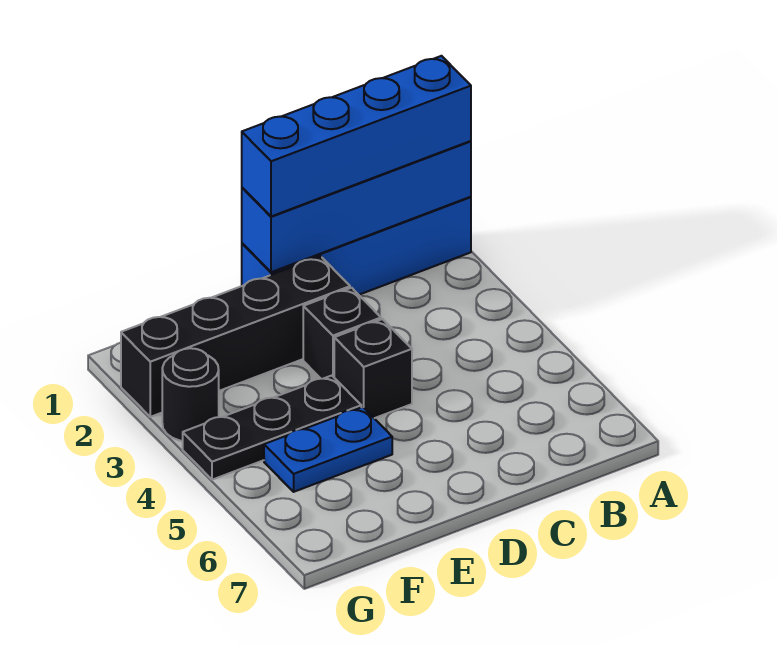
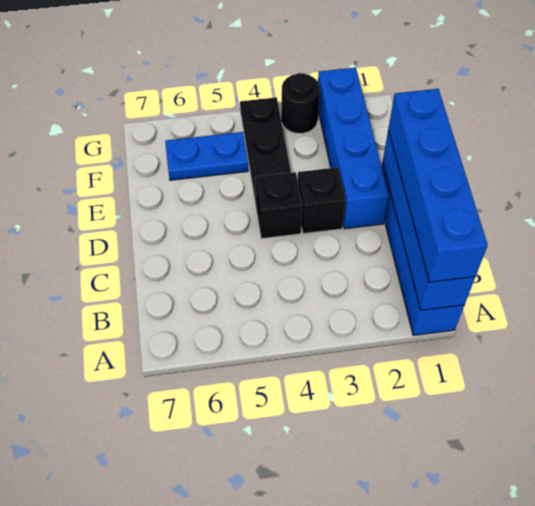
black 1x4 brick [121,256,350,417] -> blue 1x4 brick [318,68,389,229]
blue 1x2 plate [264,407,392,492] -> blue 1x2 plate turned to [165,132,248,180]

